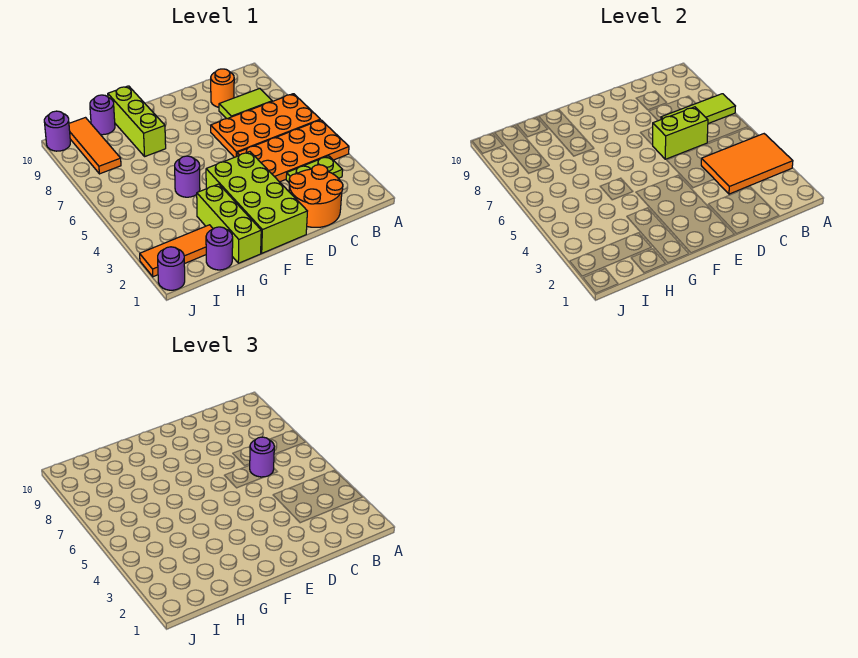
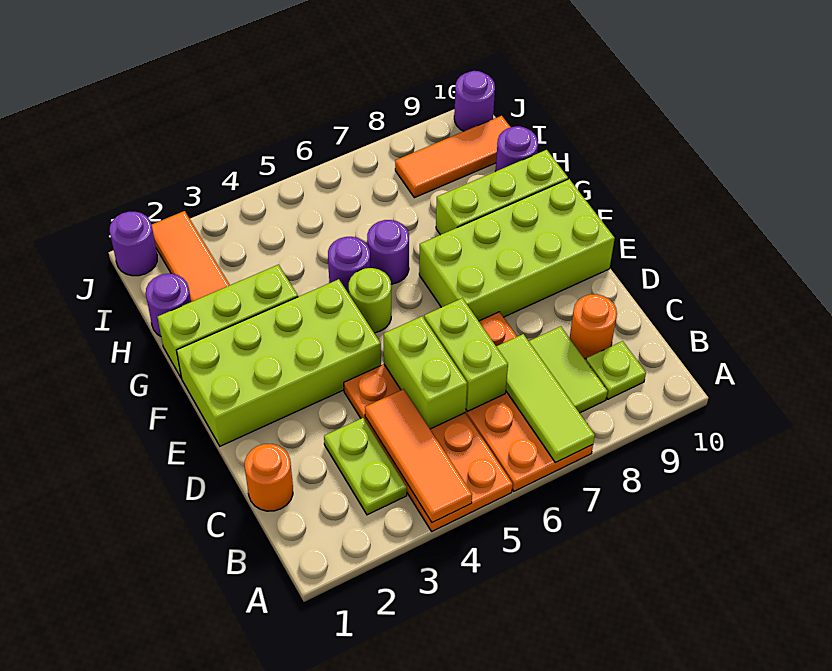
orange 2x3 tile [701,134,793,194] -> orange 1x3 tile [365,389,472,523]
none -> lime 1x1 plate [586,341,646,399]
orange 2x2 round brick [289,165,343,227] -> orange 1x1 round brick [245,444,293,511]
none -> lime 1x2 brick [384,316,467,429]
purple 1x1 round brick [250,437,274,477] -> purple 1x1 round brick moved to [367,220,409,284]
none -> lime 2x4 brick [419,179,615,321]
none -> lime 1x1 round brick [349,268,391,333]

